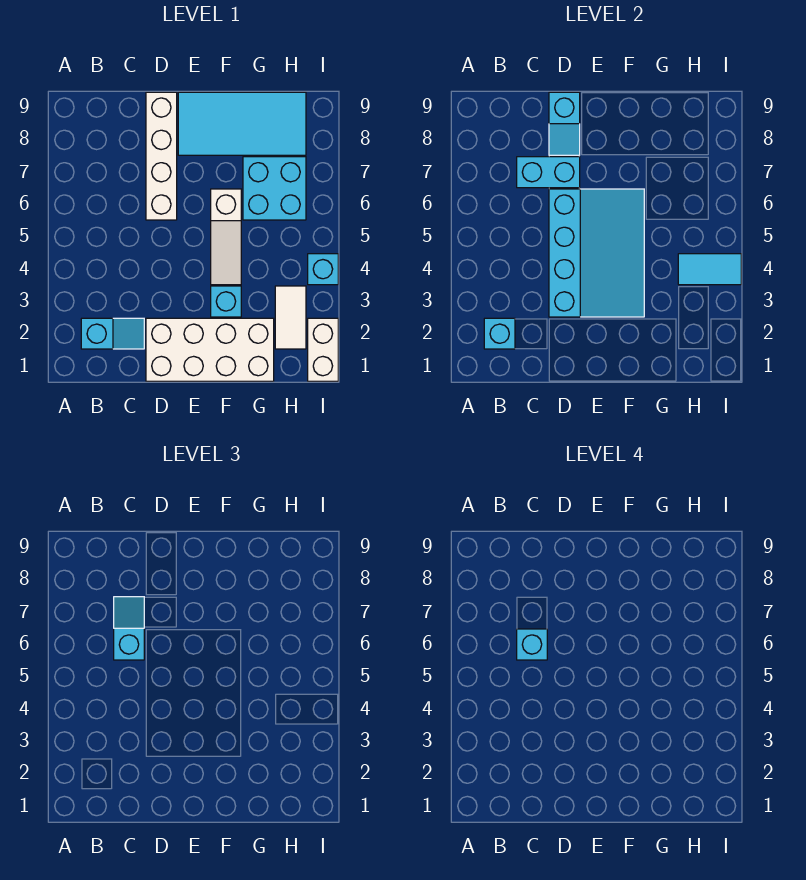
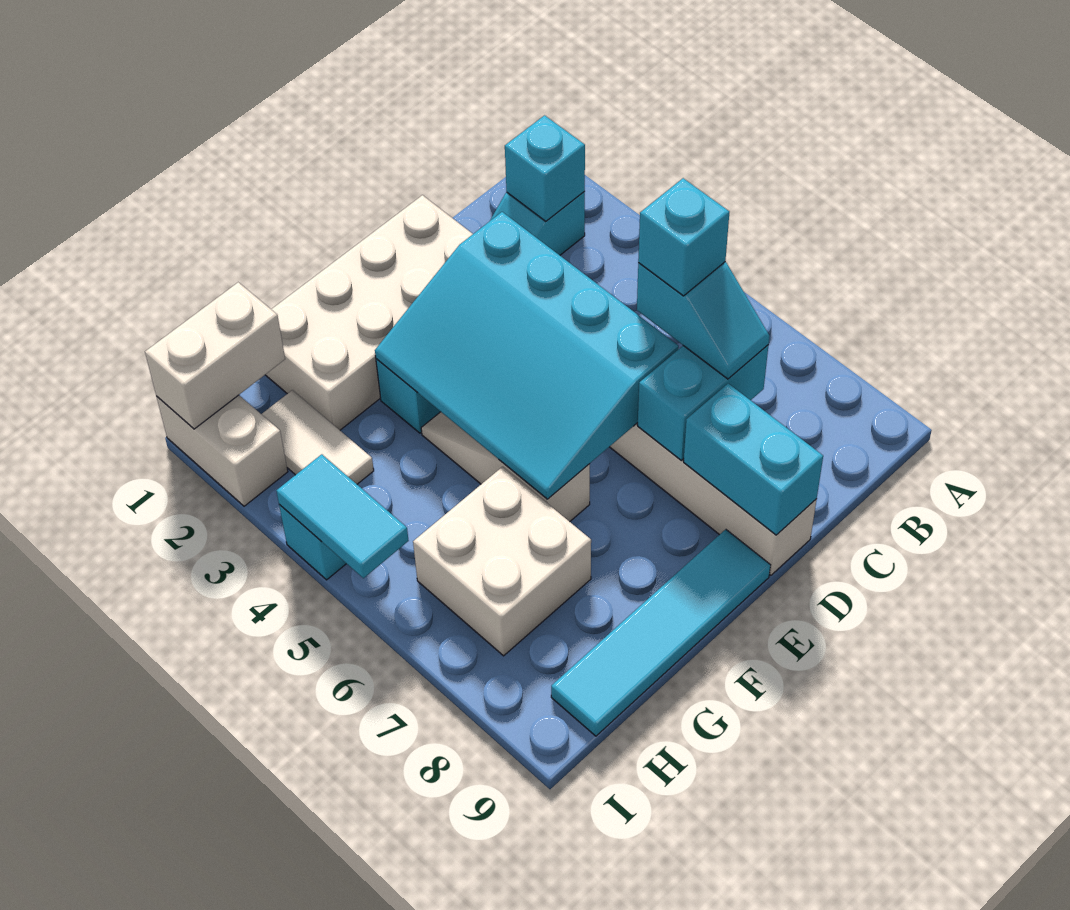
cyan 1x2 slope [549,92,580,155] -> cyan 1x2 brick [684,384,823,535]
cyan 2x4 tile [178,92,306,155] -> cyan 1x4 tile [551,529,770,736]
cyan 2x2 brick [243,157,306,220] -> white 2x2 brick [413,467,591,656]
none -> white 1x2 brick [145,282,285,429]
cyan 1x2 tile [678,254,741,285] -> cyan 1x2 tile turned to [276,454,409,578]

